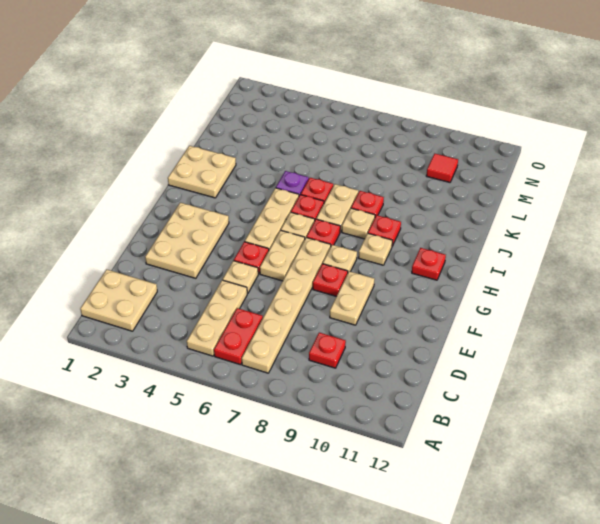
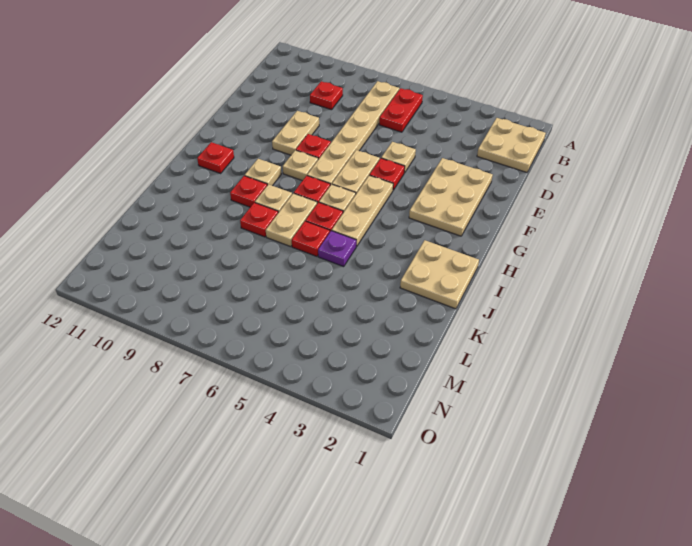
tan 1x3 plate [187,280,247,356] -> none
red 1x1 tile [426,154,458,182] -> none

